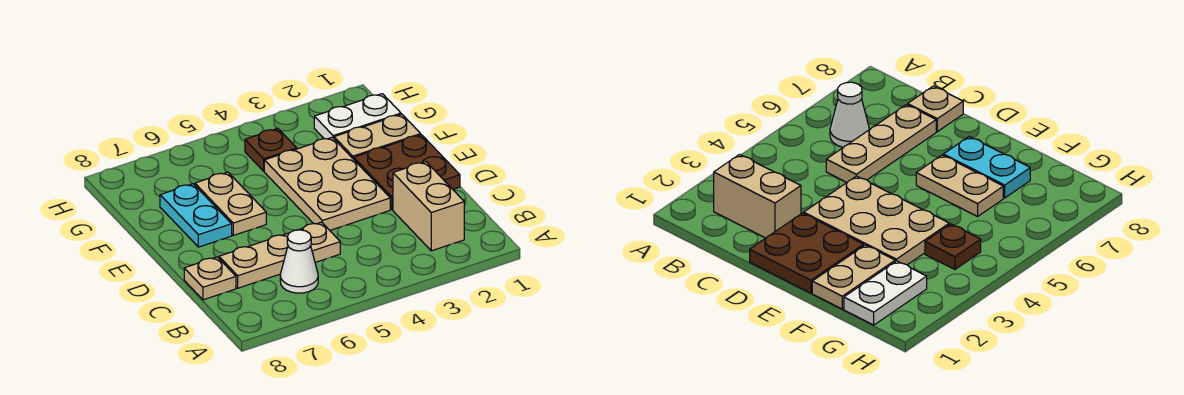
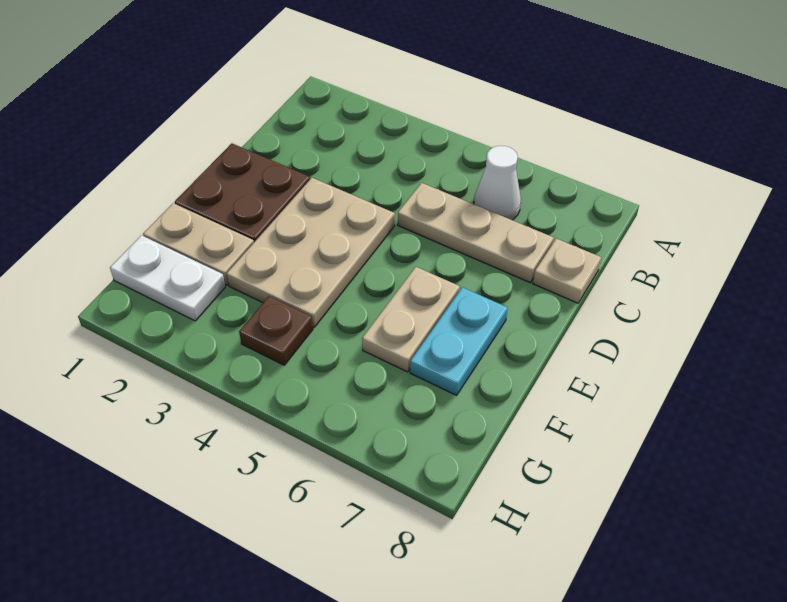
tan 1x2 brick [393,162,464,251] -> none

